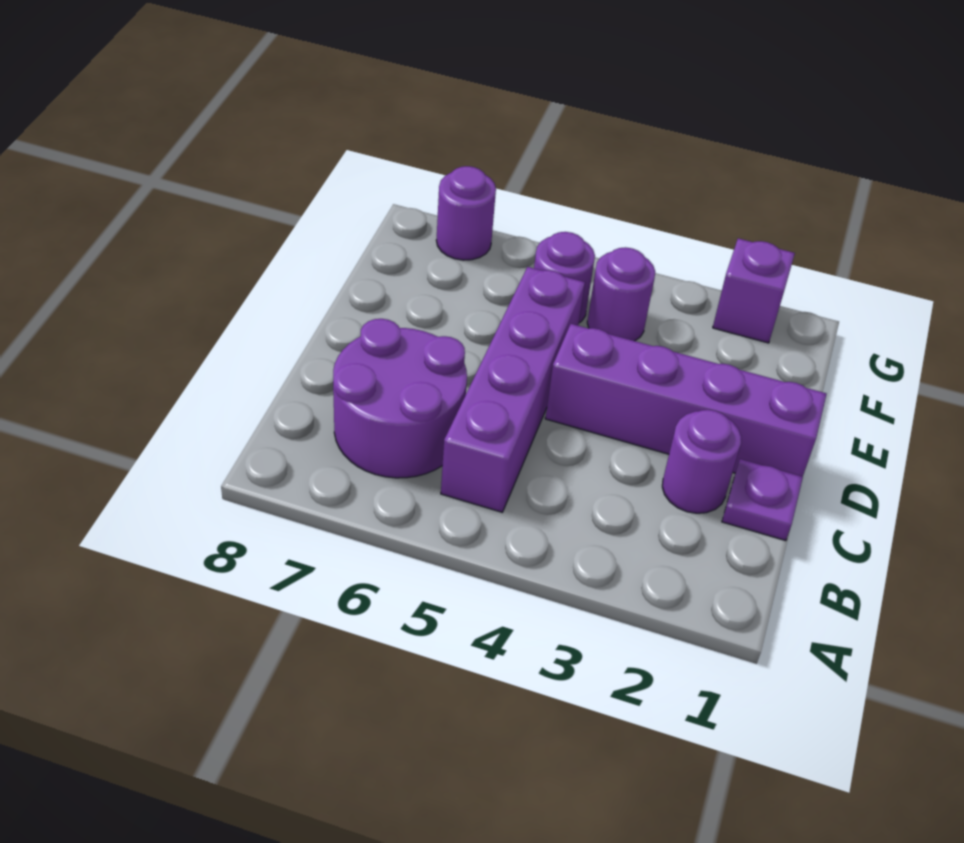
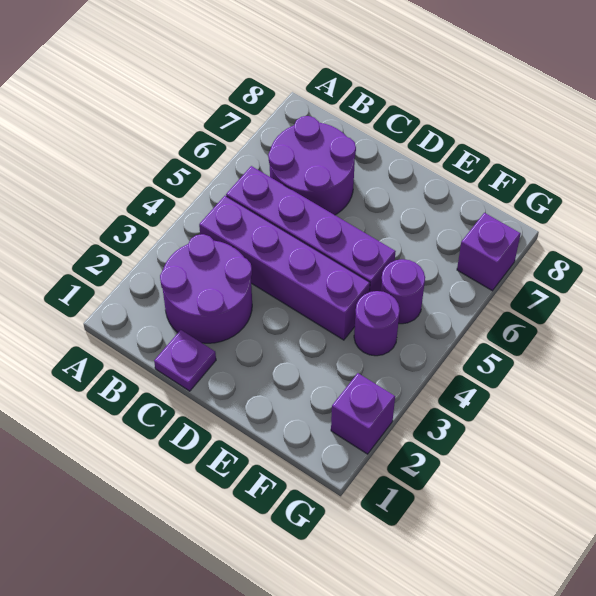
purple 1x1 round brick [662,410,741,513] -> purple 2x2 round brick [160,234,252,343]
purple 1x4 brick [545,324,826,476] -> purple 1x4 brick turned to [199,196,370,340]
purple 1x1 round brick [436,166,496,260] -> purple 1x1 brick [457,213,521,291]

